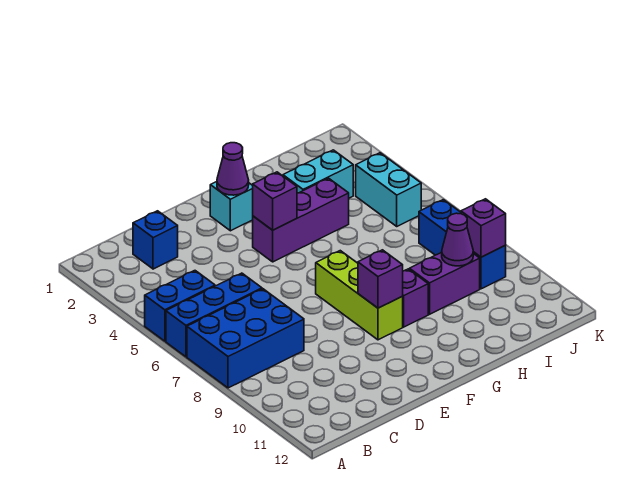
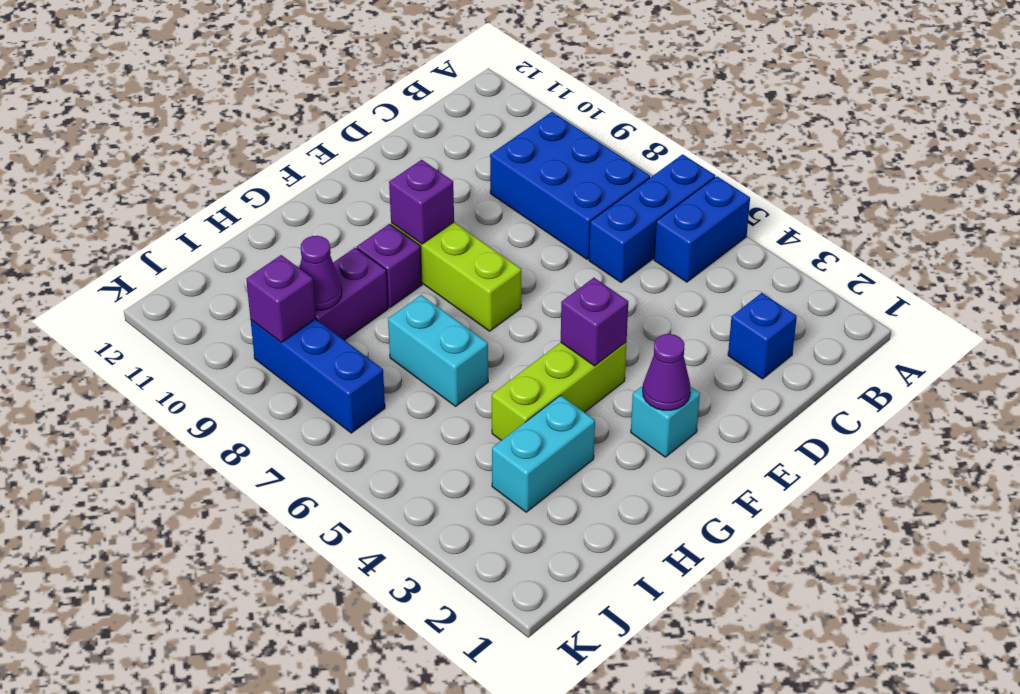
blue 2x3 brick [187,289,304,388] -> blue 2x3 brick turned to [490,112,650,259]
purple 1x3 brick [253,178,349,262] -> lime 1x3 brick [492,342,627,440]
cyan 1x2 brick [356,153,421,226] -> cyan 1x2 brick moved to [388,295,488,406]

